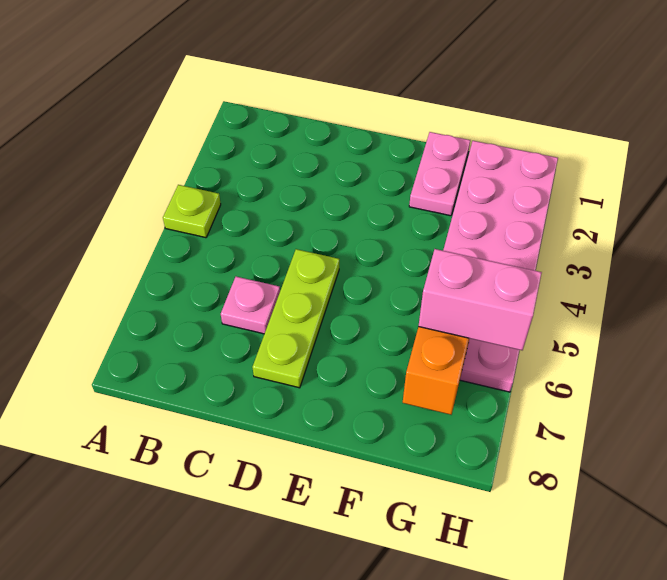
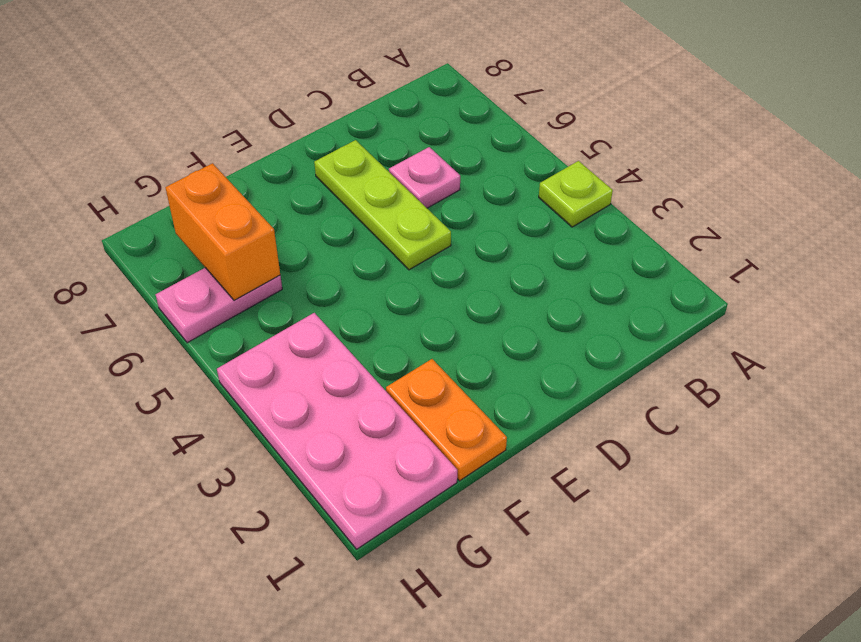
pink 1x2 plate [409,132,470,216] -> orange 1x2 plate [386,359,507,481]
pink 1x2 brick [418,249,542,350] -> none

